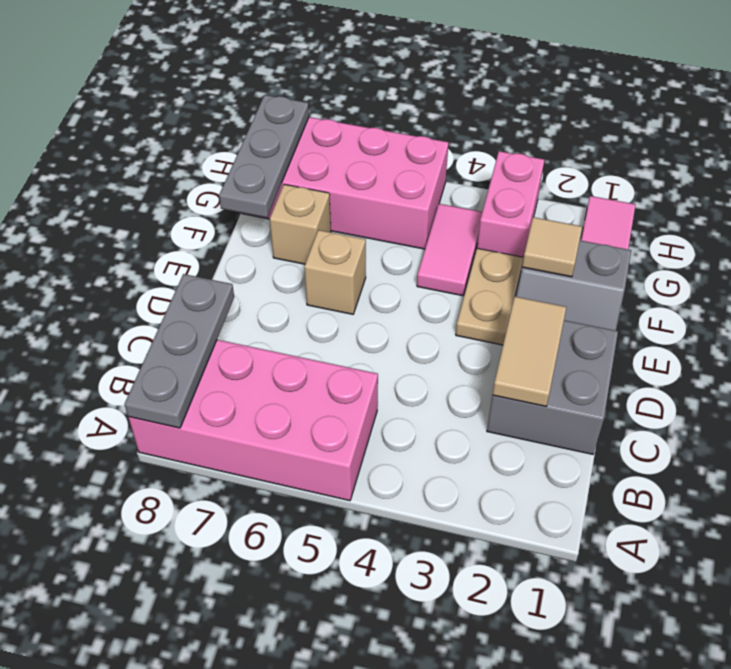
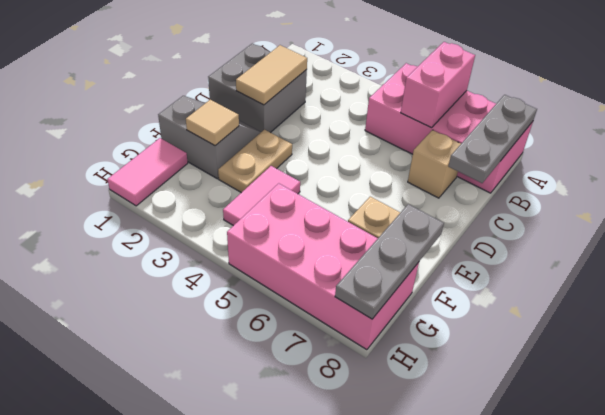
tan 1x1 brick [304,230,366,314] -> tan 1x1 brick moved to [408,130,461,198]
pink 1x2 brick [477,151,544,257] -> pink 1x2 brick moved to [401,42,475,128]

